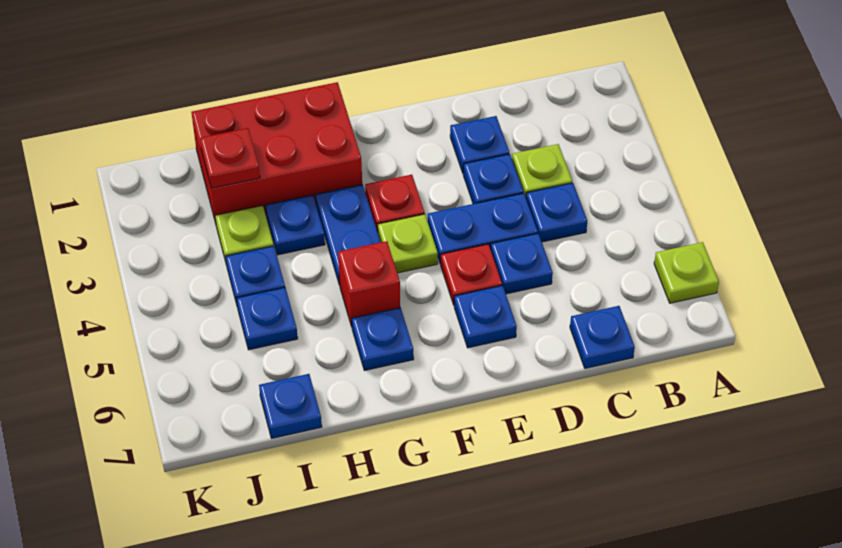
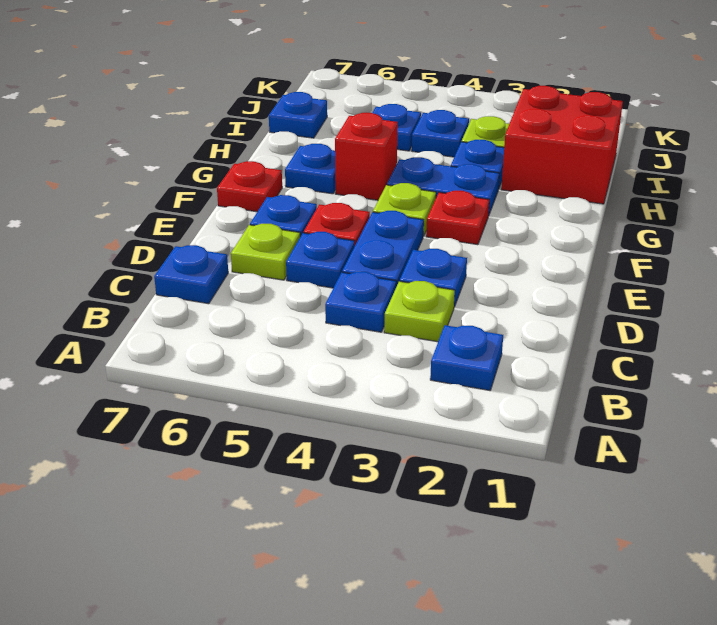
lime 1x1 plate [654,242,719,303] -> lime 1x1 plate moved to [231,224,300,280]
blue 1x1 plate [450,116,509,173] -> blue 1x1 plate moved to [430,325,503,390]
red 2x3 brick [191,82,362,223] -> red 2x2 brick [501,86,623,204]
red 1x1 plate [200,128,260,188] -> red 1x1 plate moved to [217,161,282,212]

